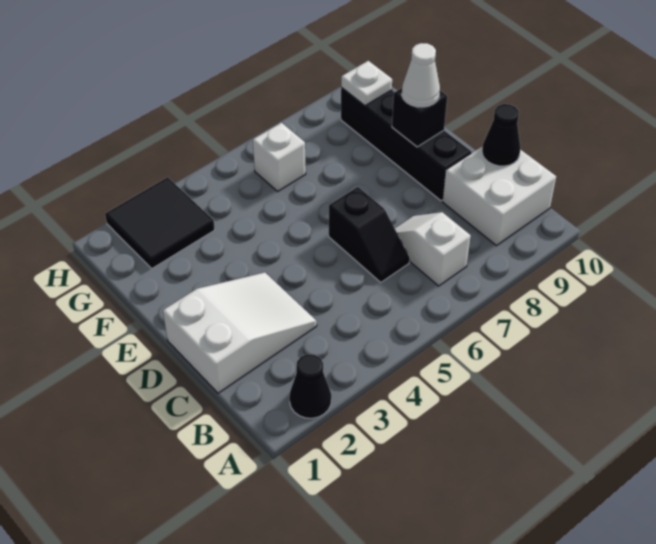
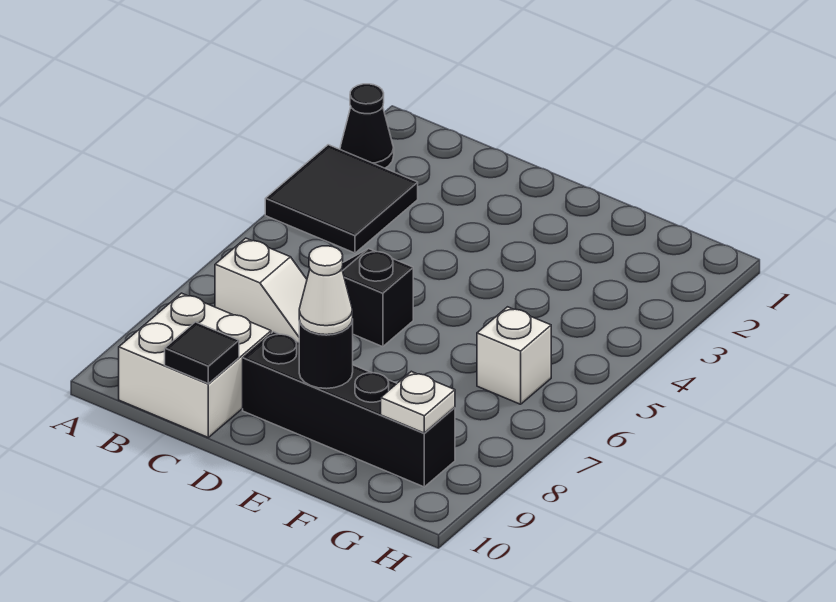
white 2x3 slope [163,272,317,393] -> none
black 1x1 cone [482,104,520,166] -> black 1x1 tile [165,322,239,384]
black 1x1 brick [392,88,447,147] -> black 1x1 round brick [299,320,353,389]
black 2x2 tile [105,177,215,268] -> black 2x2 tile moved to [265,145,418,253]

